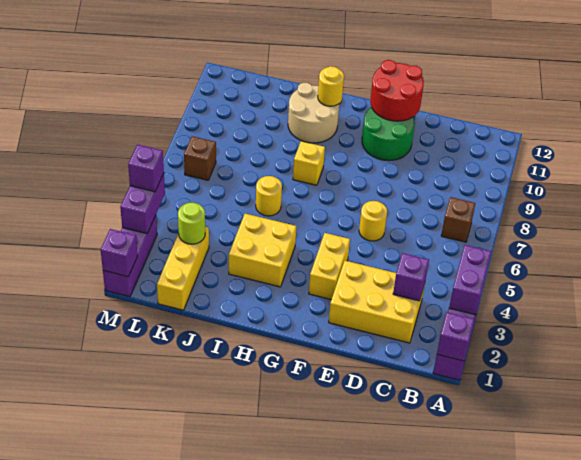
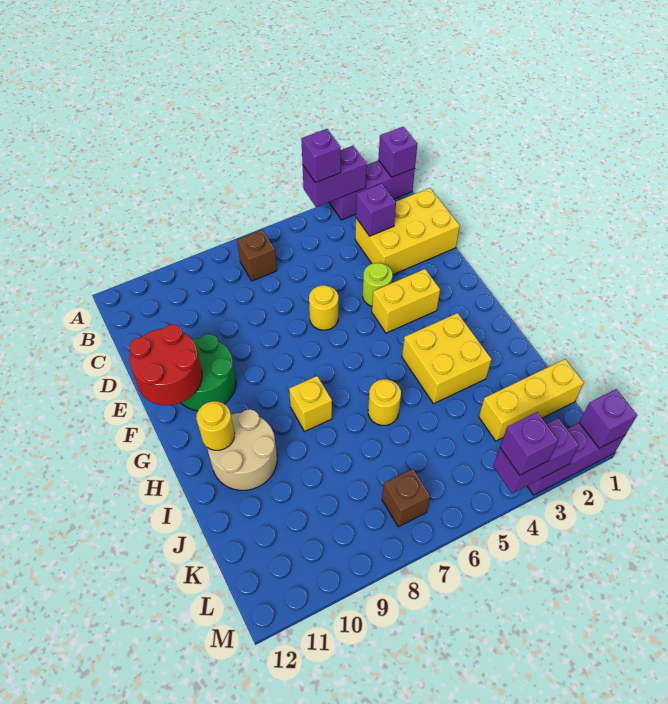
none -> purple 1x1 brick [301,129,341,183]
yellow 2x3 brick [329,261,425,343] -> yellow 2x3 brick turned to [355,188,460,274]
lime 1x1 round brick [178,203,205,244] -> lime 1x1 round brick moved to [363,263,393,306]

